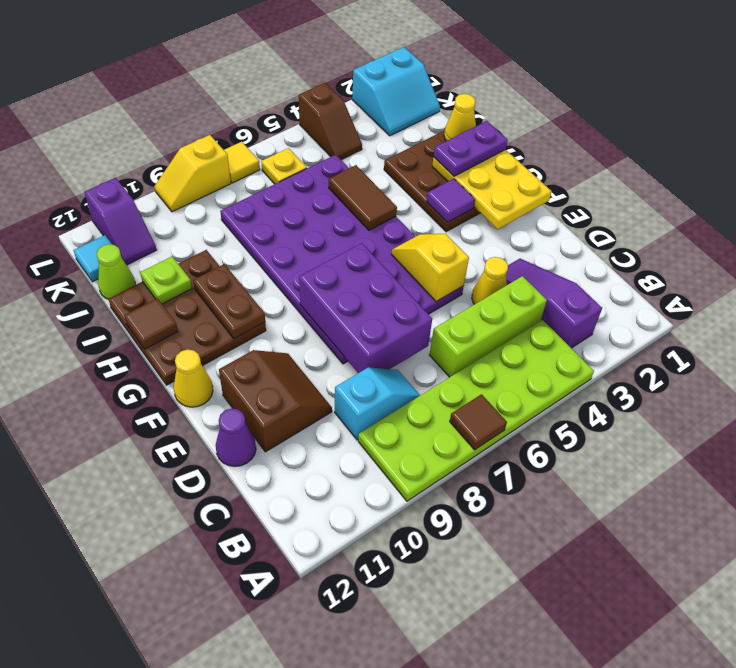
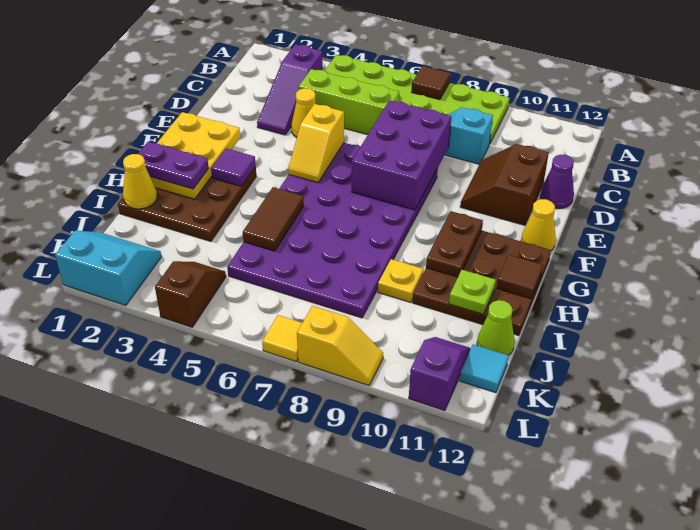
yellow 1x1 plate [261,148,307,184] -> yellow 1x1 plate moved to [378,259,424,303]

